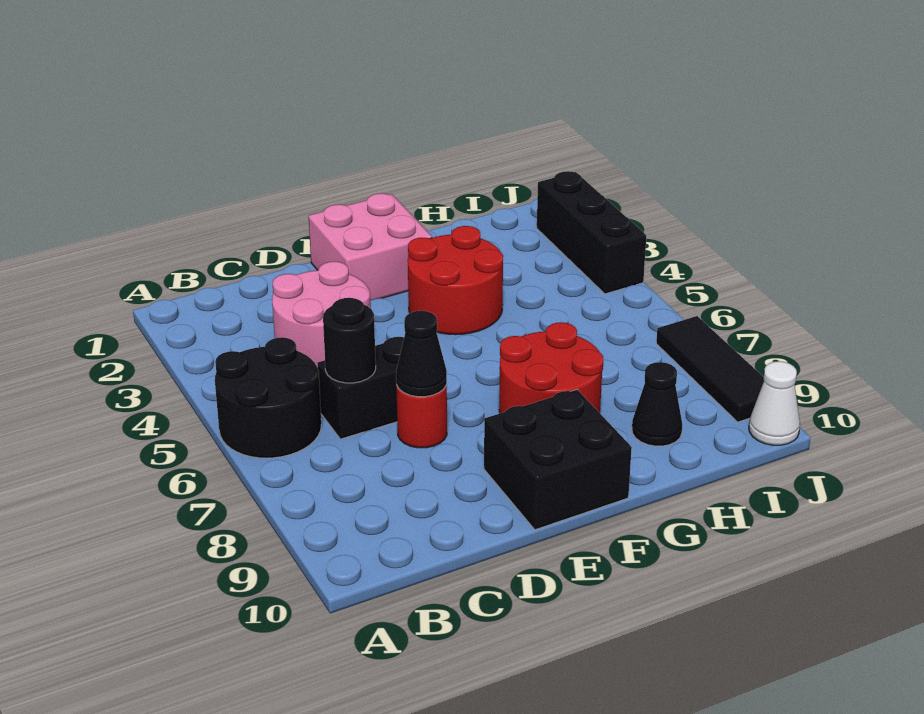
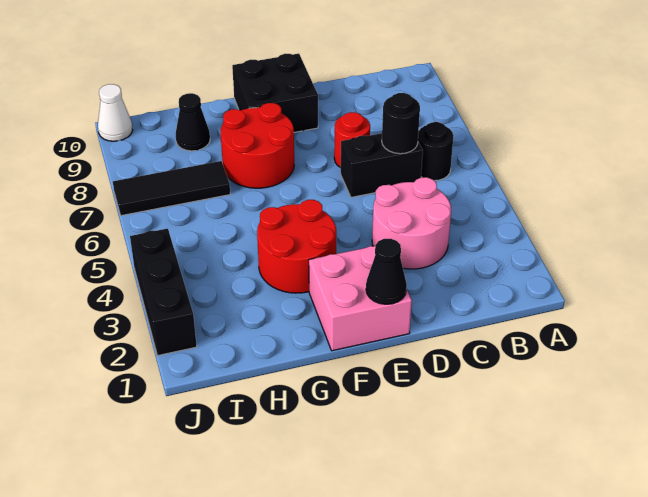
black 2x2 round brick [215,337,321,458] -> black 1x1 round brick [418,122,454,181]
black 1x1 cone [396,311,447,397] -> black 1x1 cone moved to [366,239,407,304]
black 1x3 tile [656,316,764,422] -> black 1x3 tile turned to [113,161,230,216]

